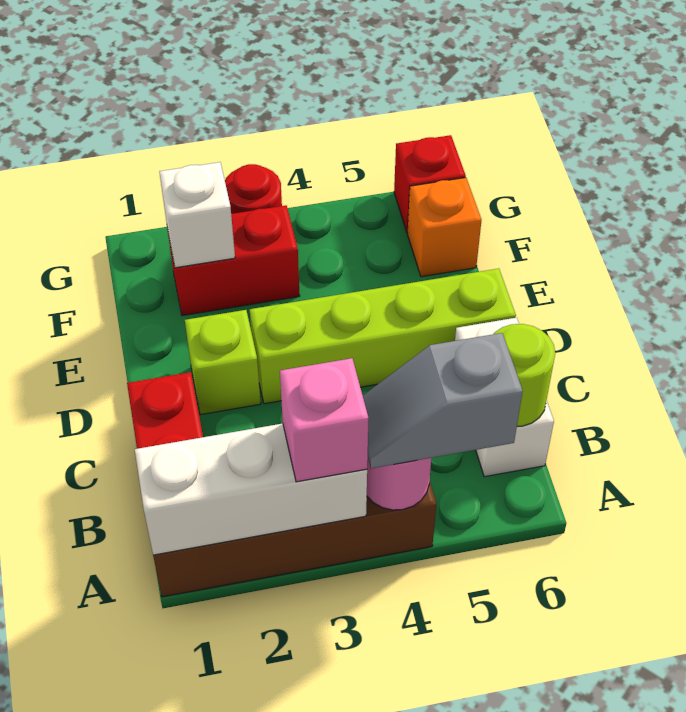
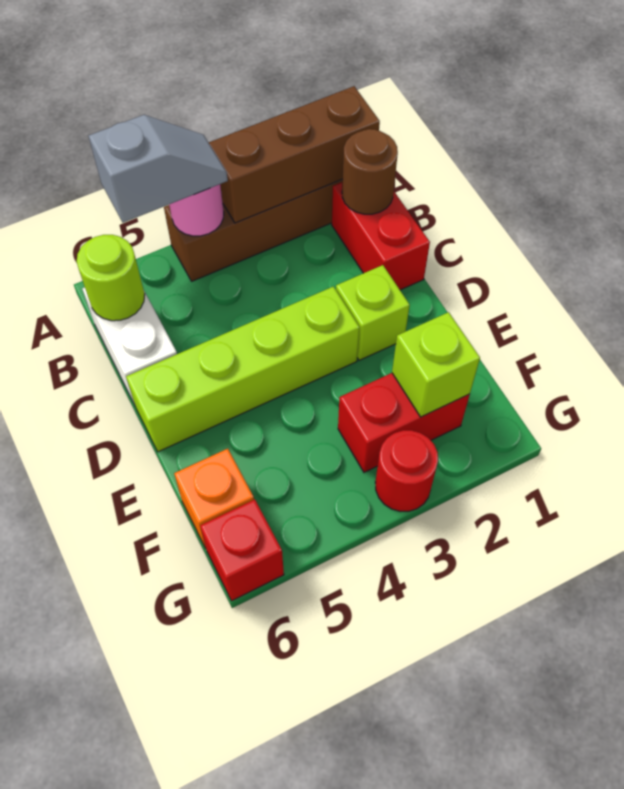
white 1x3 brick [135,424,367,555] -> brown 1x3 brick [209,86,380,223]
pink 1x1 brick [280,358,369,482] -> none
none -> brown 1x1 round brick [342,129,398,214]
white 1x1 brick [159,162,235,268] -> lime 1x1 brick [392,312,480,417]

